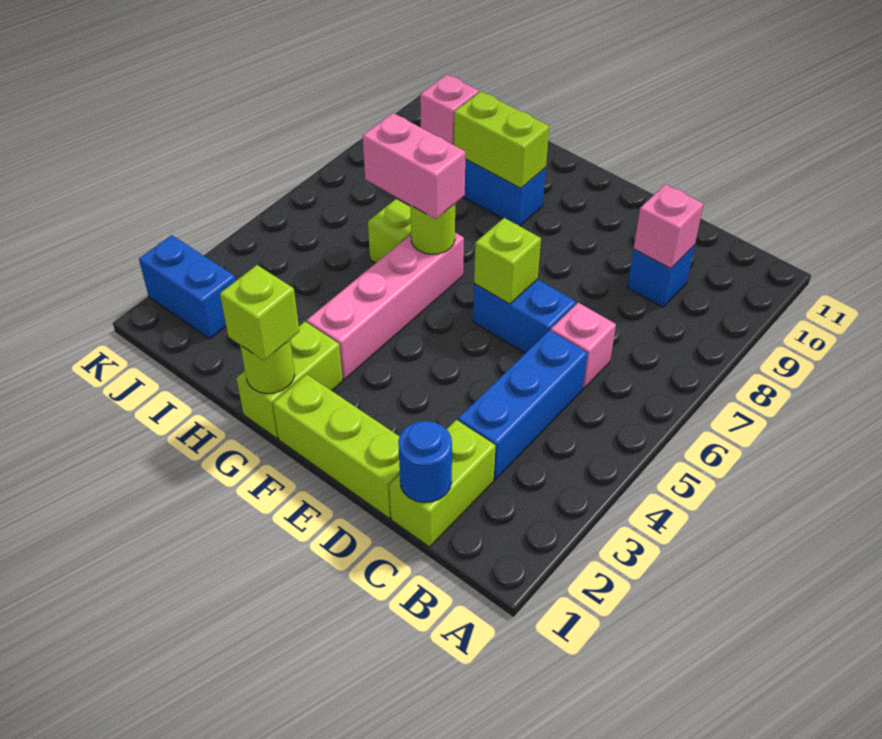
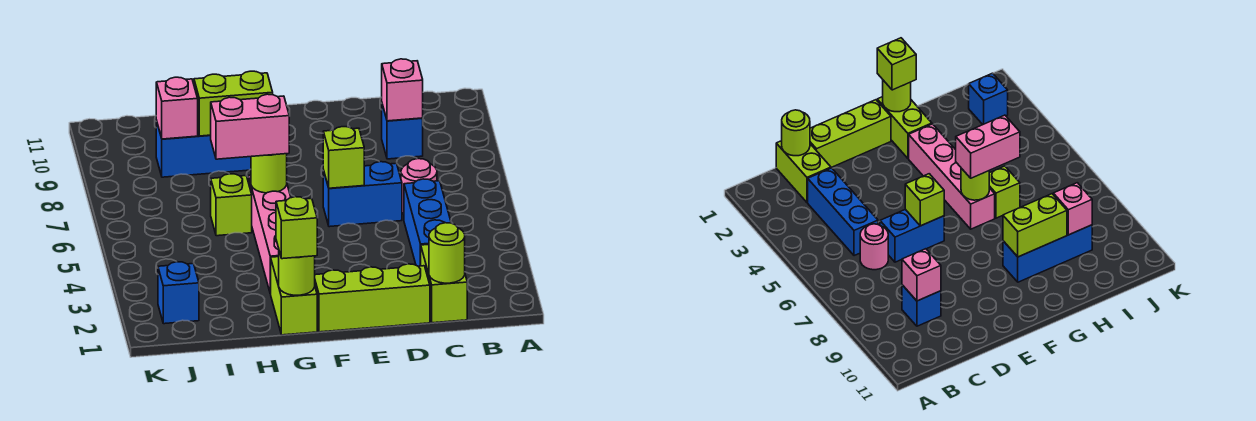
blue 1x1 round brick [398,421,452,503] -> lime 1x1 round brick [429,223,465,283]
pink 1x1 brick [551,303,616,388] -> pink 1x1 round brick [401,159,437,214]
blue 1x2 brick [139,235,236,339] -> blue 1x1 brick [158,262,199,324]

